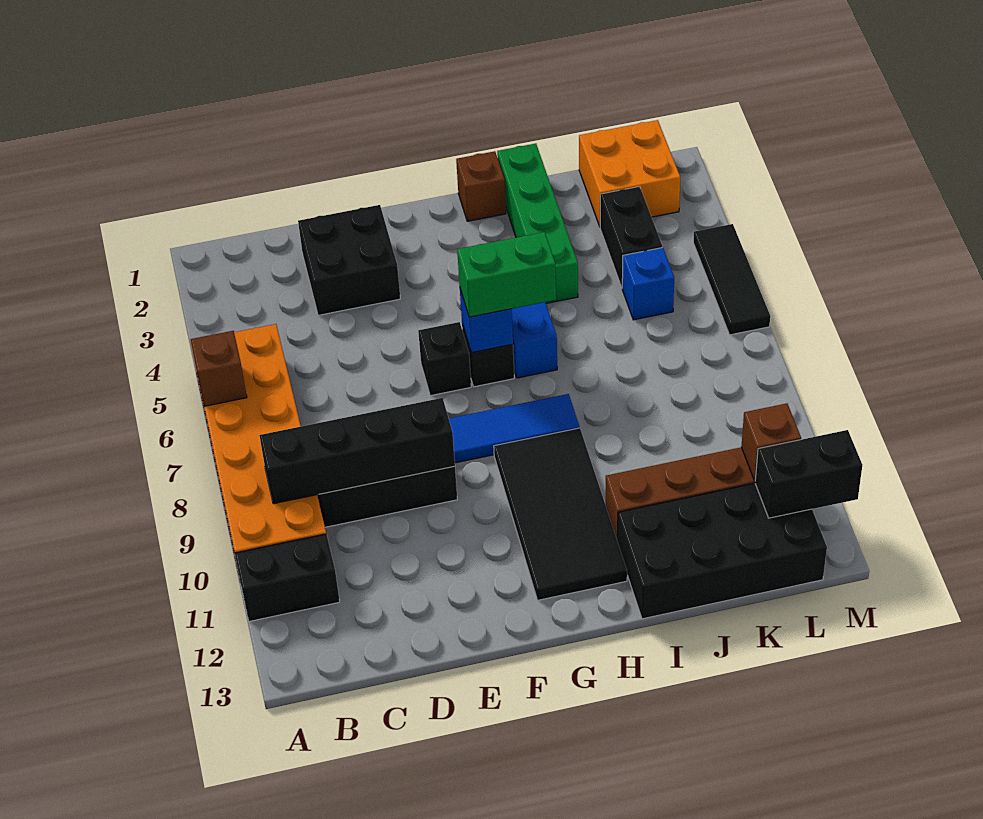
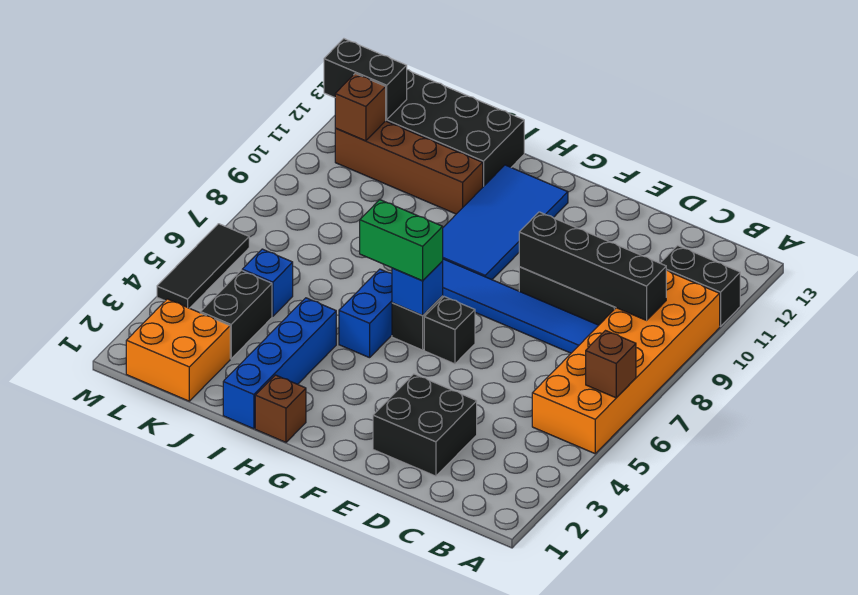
black 2x4 tile [494,428,627,600] -> blue 2x4 tile [443,165,568,280]
green 1x4 brick [497,144,578,303] -> blue 1x4 brick [223,298,336,429]

